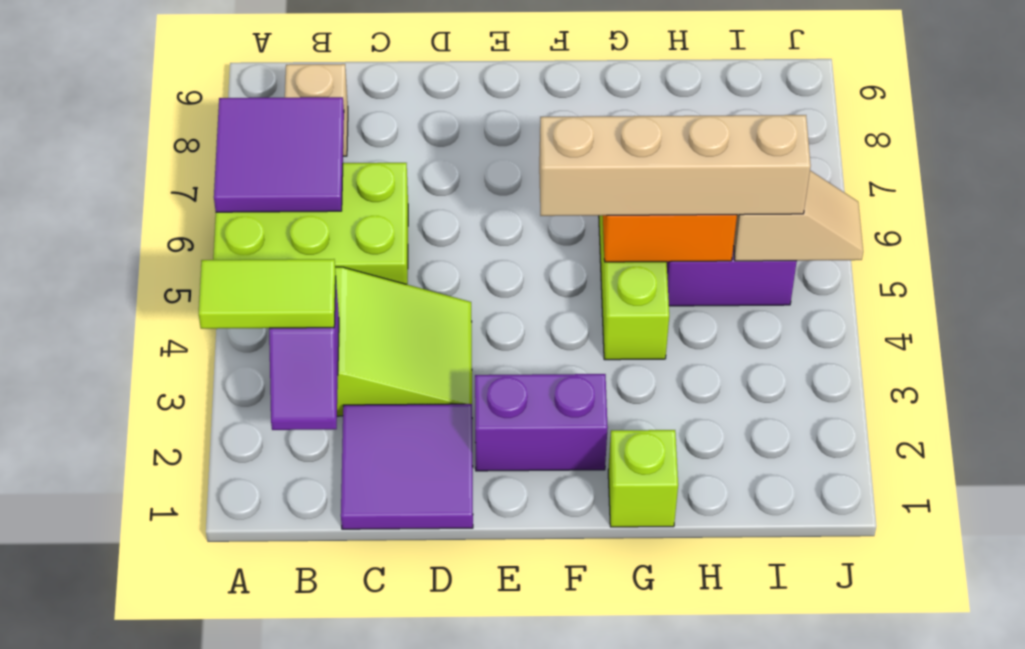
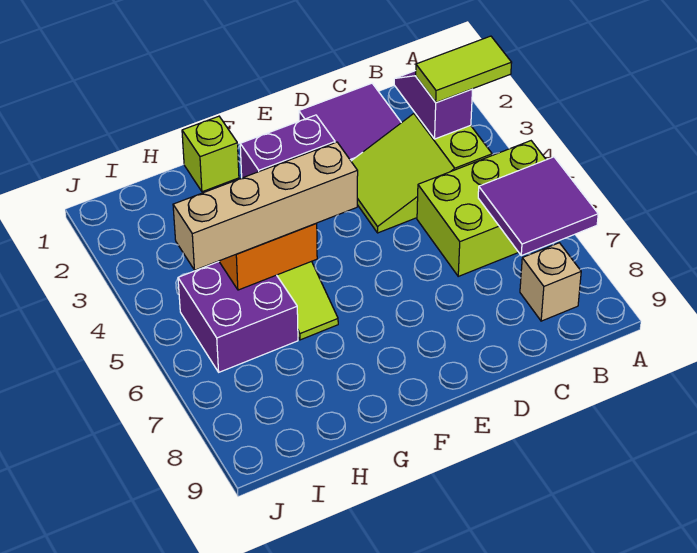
tan 1x2 slope [734,170,863,261] -> none

